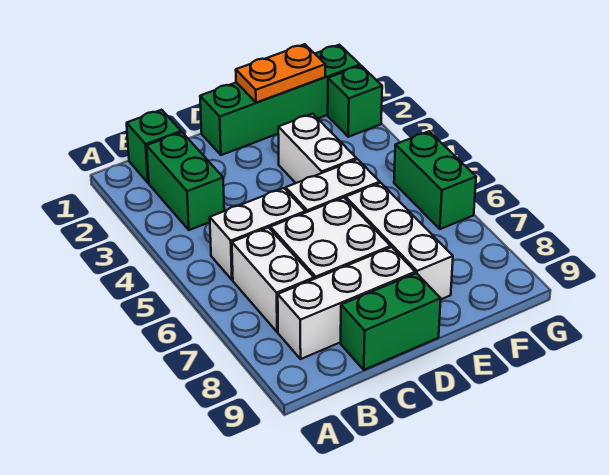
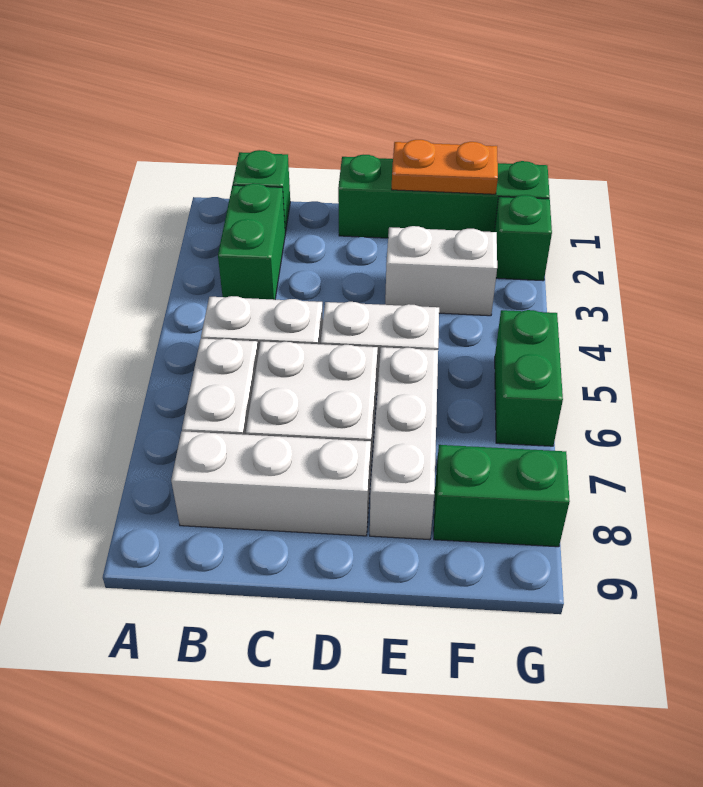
green 1x2 brick [341,273,441,370] -> green 1x2 brick moved to [434,445,570,547]
white 1x2 brick [278,114,357,183] -> white 1x2 brick turned to [385,226,497,316]

